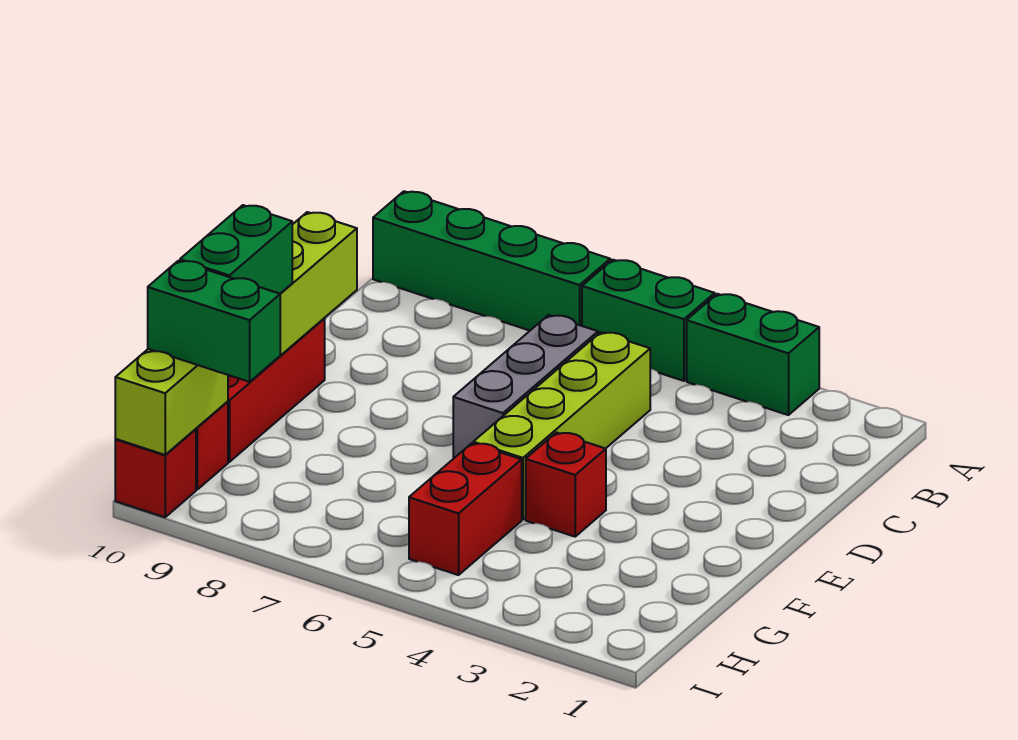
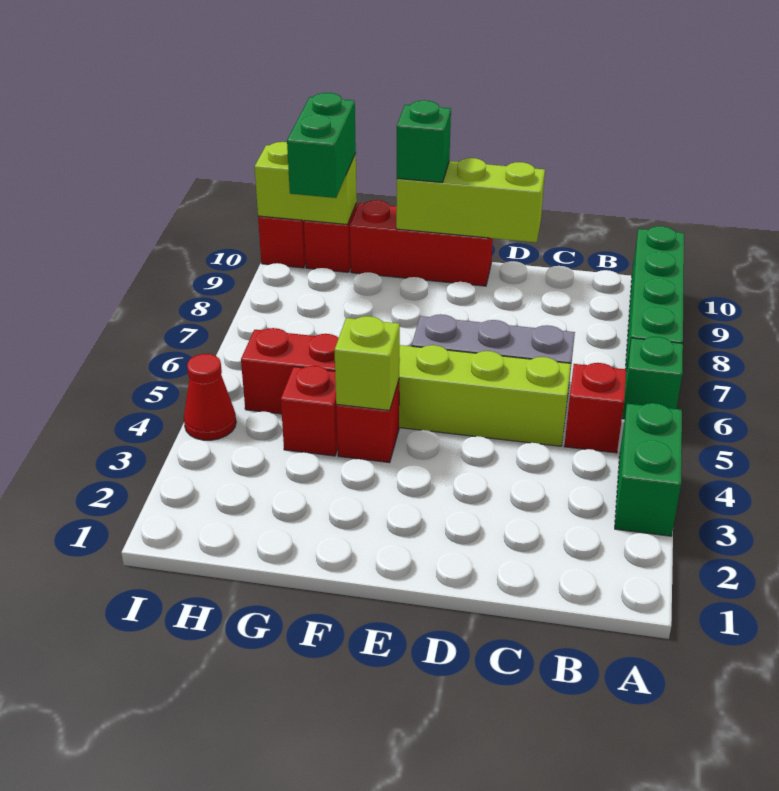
green 1x2 brick [582,260,715,381] -> green 1x1 brick [622,337,683,419]
none -> red 1x1 brick [564,363,626,453]
none -> lime 1x1 brick [335,316,400,410]
green 1x2 brick [180,205,292,294] -> green 1x1 brick [397,100,451,182]
none -> red 1x1 brick [281,366,338,456]
none -> red 1x1 cone [184,354,236,440]

